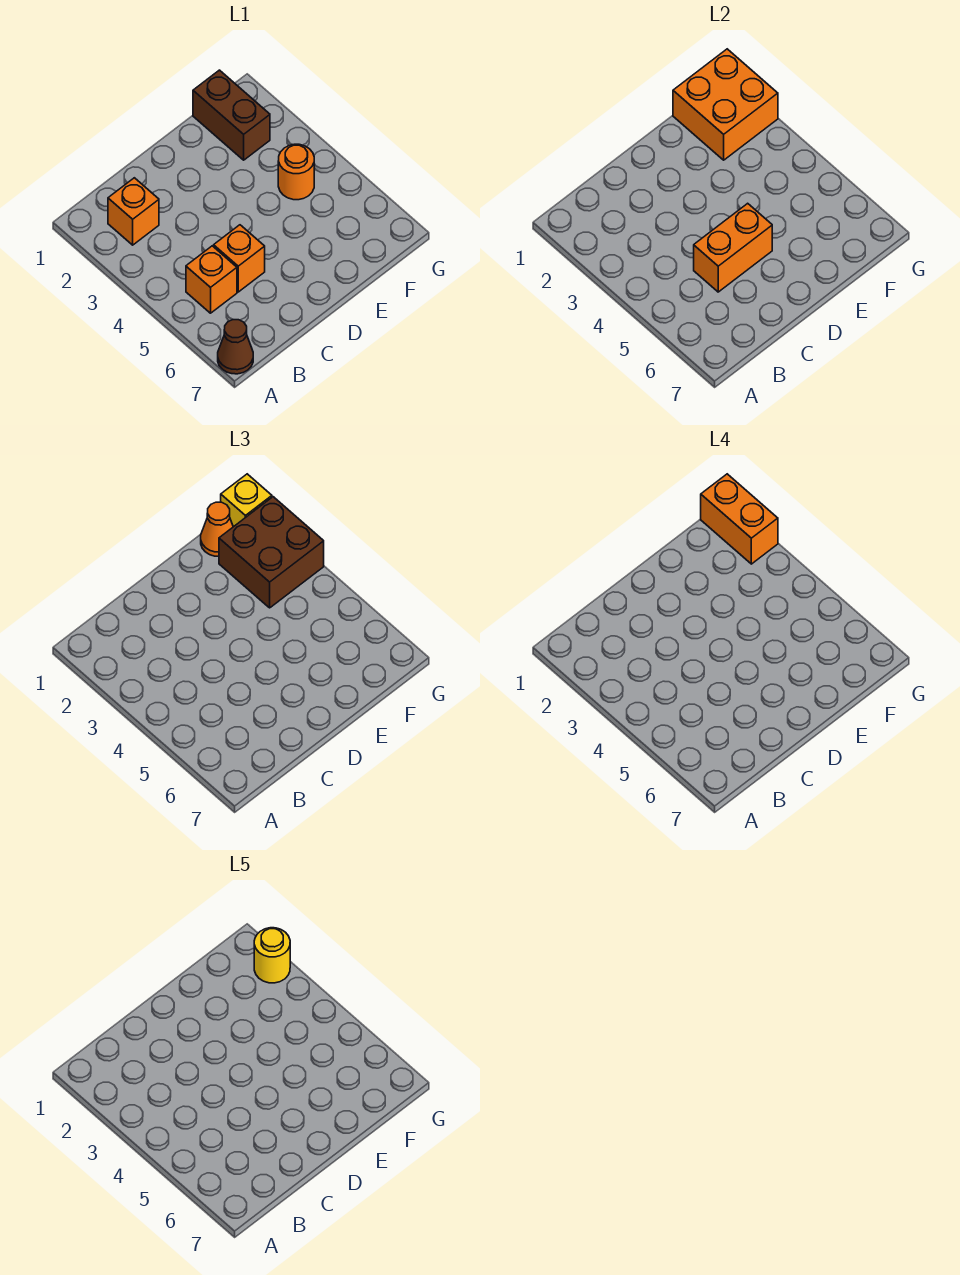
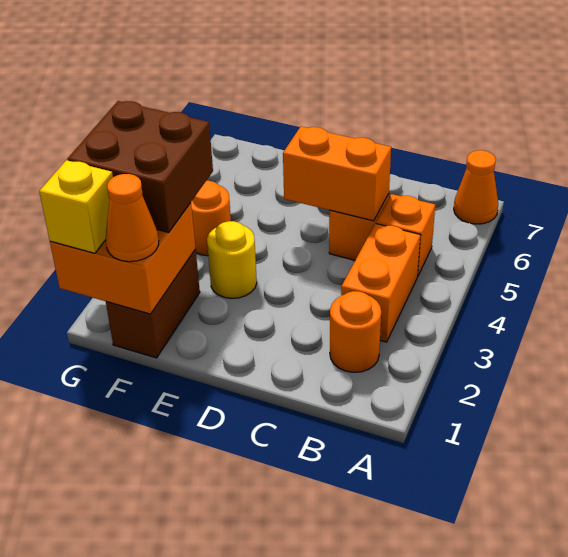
brown 1x1 cone [218,320,253,374] -> orange 1x1 cone [454,150,498,224]
orange 1x1 brick [108,178,159,245] -> orange 1x1 round brick [330,291,381,372]
orange 1x2 brick [701,474,778,564] -> orange 1x2 brick moved to [341,224,421,342]
yellow 1x1 round brick [254,928,290,983] -> yellow 1x1 round brick moved to [207,221,257,298]

